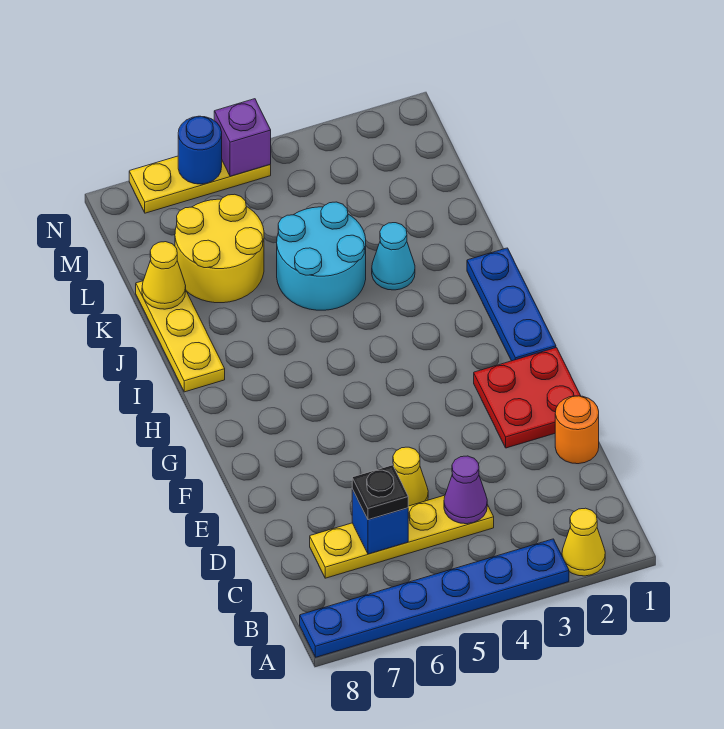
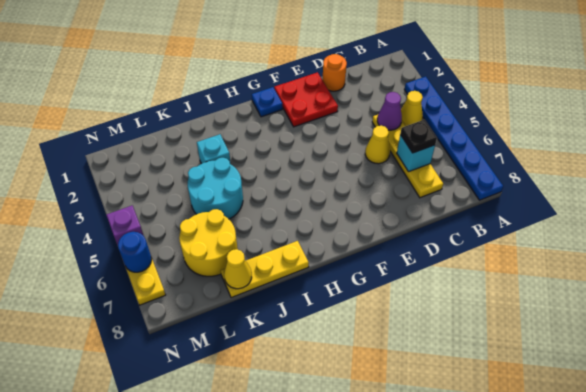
yellow 1x1 cone [562,508,605,576] -> yellow 1x1 cone moved to [401,91,423,126]
blue 1x1 brick [352,489,408,554] -> cyan 1x1 brick [397,135,435,172]
blue 1x3 plate [467,248,556,361] -> blue 1x1 plate [252,87,283,117]
cyan 1x1 cone [372,223,415,290] -> cyan 1x1 brick [197,134,231,164]

